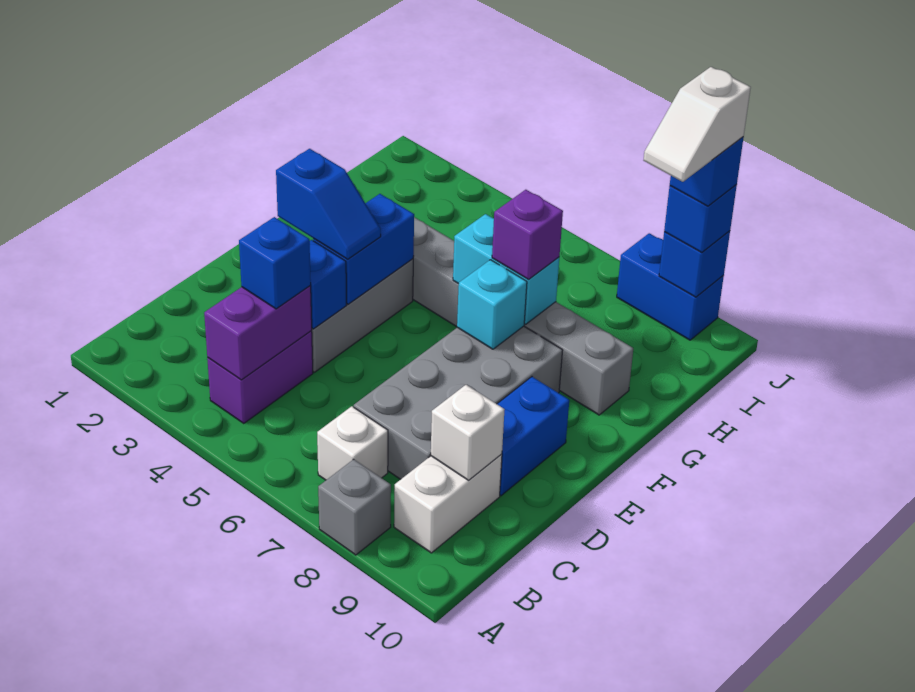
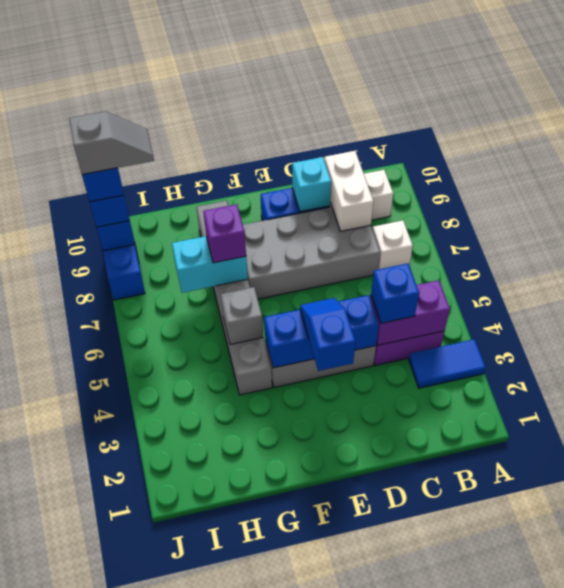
none -> blue 1x2 tile [409,339,486,388]
grey 1x1 brick [318,459,391,555] -> grey 1x1 brick moved to [221,287,263,344]
white 1x1 brick [431,385,505,480] -> white 1x2 brick [325,151,374,231]
cyan 1x1 brick [457,260,527,349] -> cyan 1x1 brick moved to [292,157,331,212]
cyan 1x2 brick [453,214,559,324] -> cyan 1x2 brick turned to [172,236,248,293]
white 1x2 slope [643,67,751,182] -> grey 1x2 slope [69,112,154,174]

